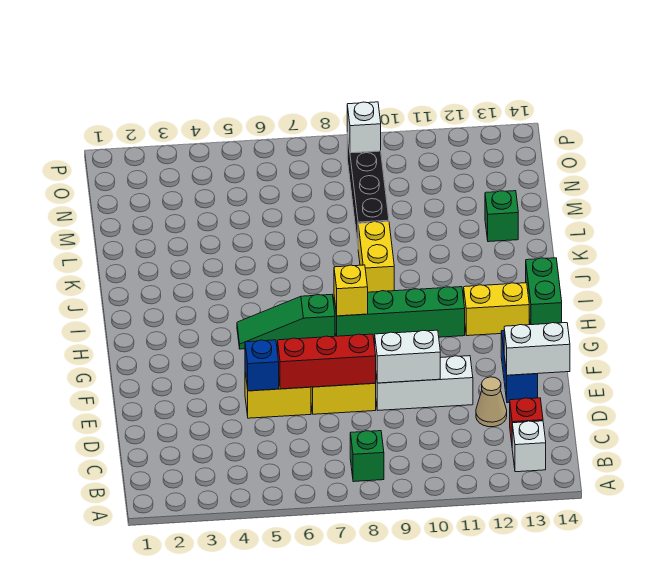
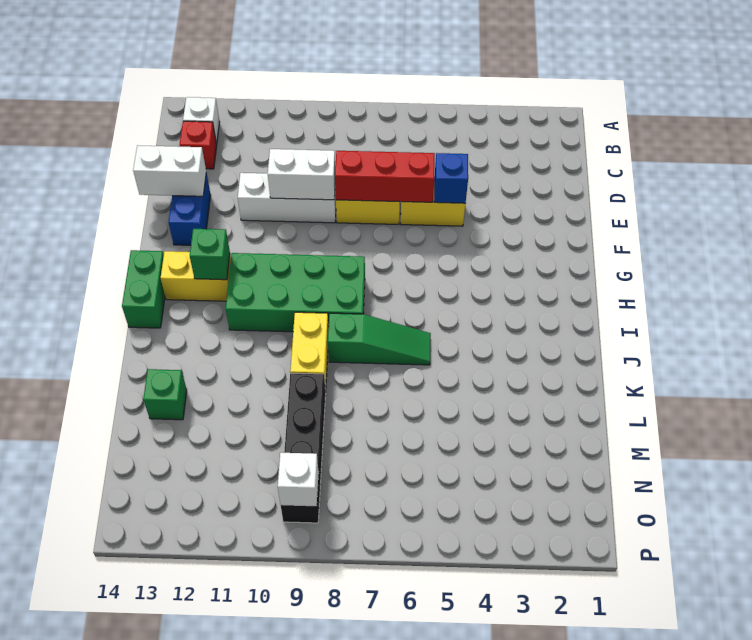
green 1x1 brick [350,431,384,482] -> green 1x1 brick moved to [190,229,230,280]
tan 1x1 cone [476,377,507,427] -> none
green 1x3 slope [237,295,335,349] -> green 1x3 slope moved to [328,313,431,365]
green 1x4 brick [334,287,465,341] -> green 2x4 brick [226,253,365,332]
yellow 1x1 brick [334,265,368,316] -> none

